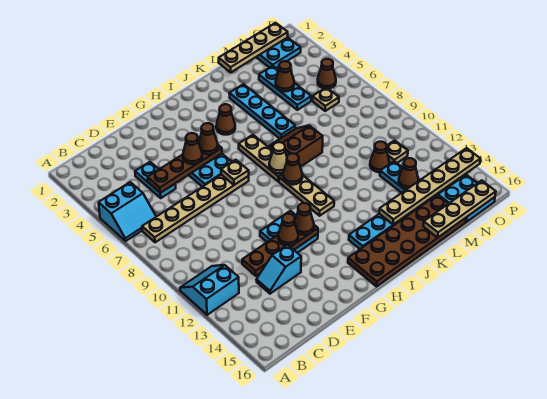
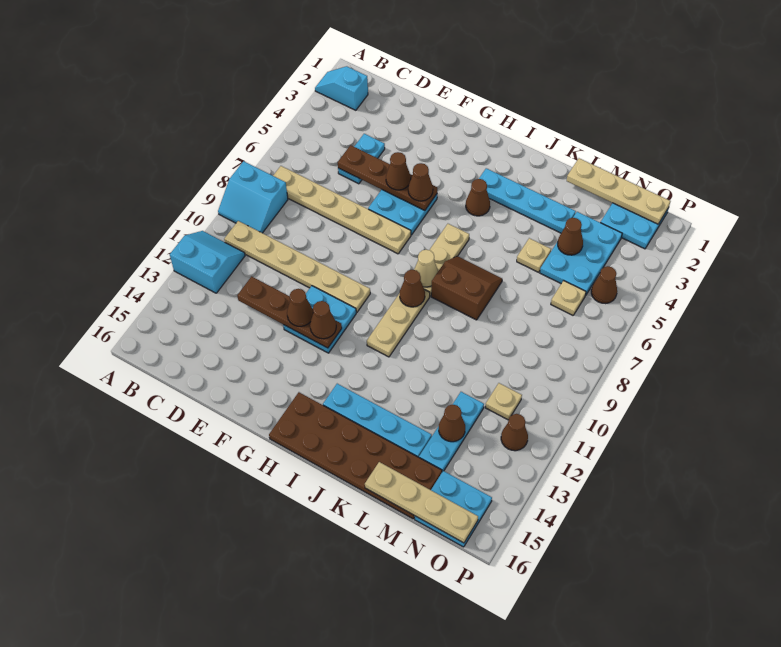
cyan 2x2 slope [99,182,156,241] -> cyan 2x2 slope moved to [218,161,288,233]
cyan 1x2 slope [256,245,301,294] -> cyan 1x2 slope moved to [315,66,368,110]
tan 1x1 plate [221,160,249,185] -> tan 1x1 plate moved to [517,238,551,272]
cyan 1x4 plate [229,84,295,139] -> cyan 1x4 plate turned to [479,168,576,233]
tan 1x6 plate [379,148,480,225] -> tan 1x6 plate moved to [224,221,370,312]
cyan 1x3 plate [259,66,311,110] -> cyan 2x3 plate [540,212,622,295]
brown 1x1 cone [370,142,389,172] -> brown 1x1 cone moved to [501,414,528,451]

